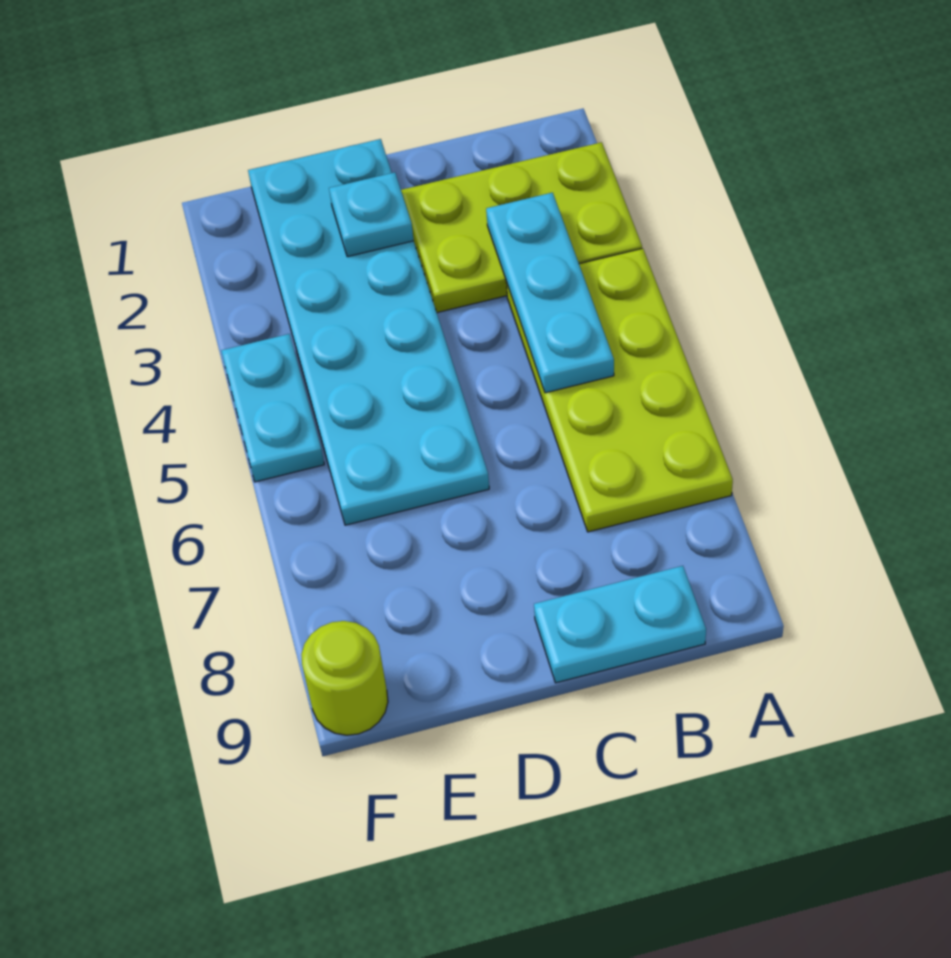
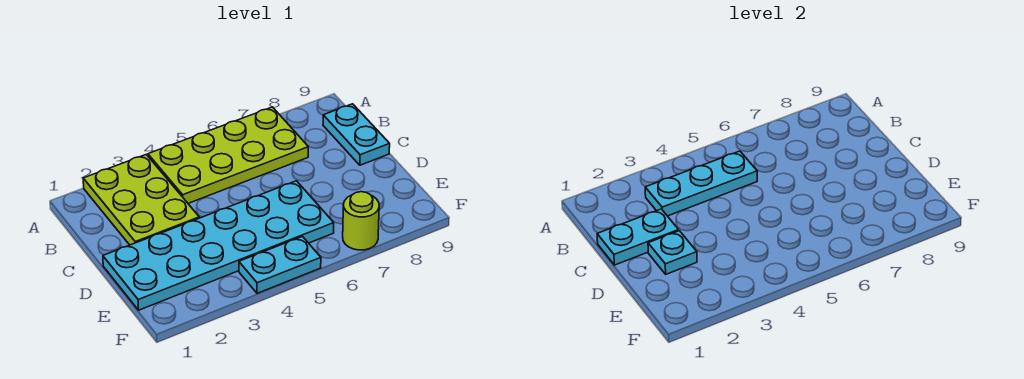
none -> cyan 1x2 plate [597,209,679,265]
lime 1x1 round brick [301,621,388,735] -> lime 1x1 round brick moved to [343,192,379,250]

